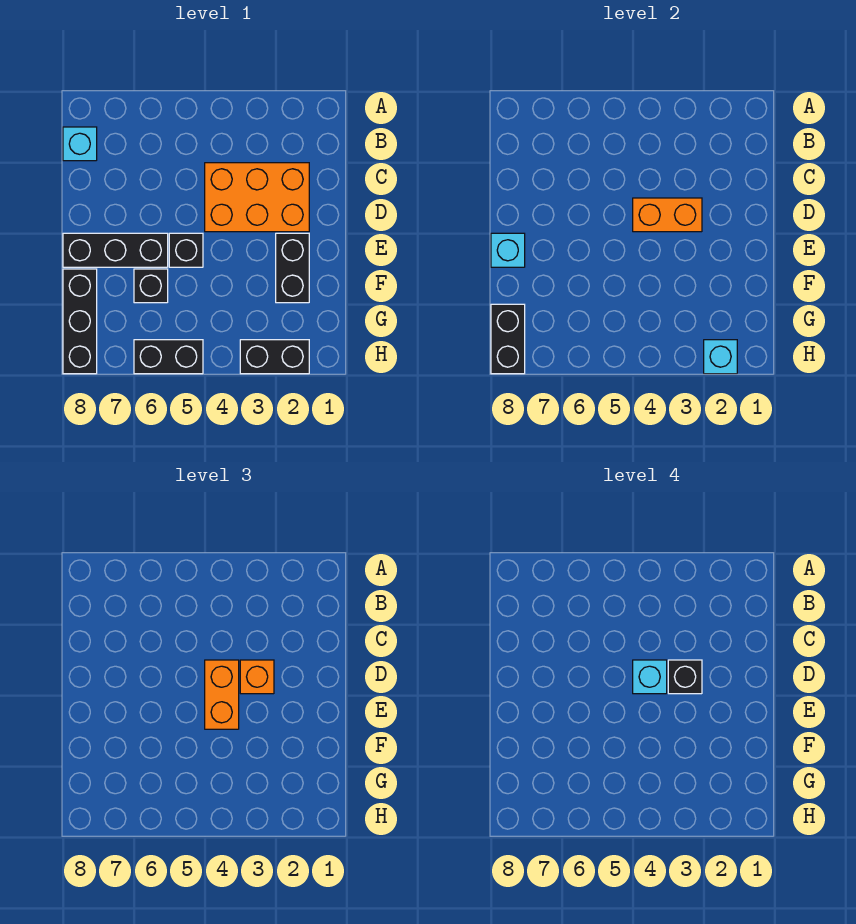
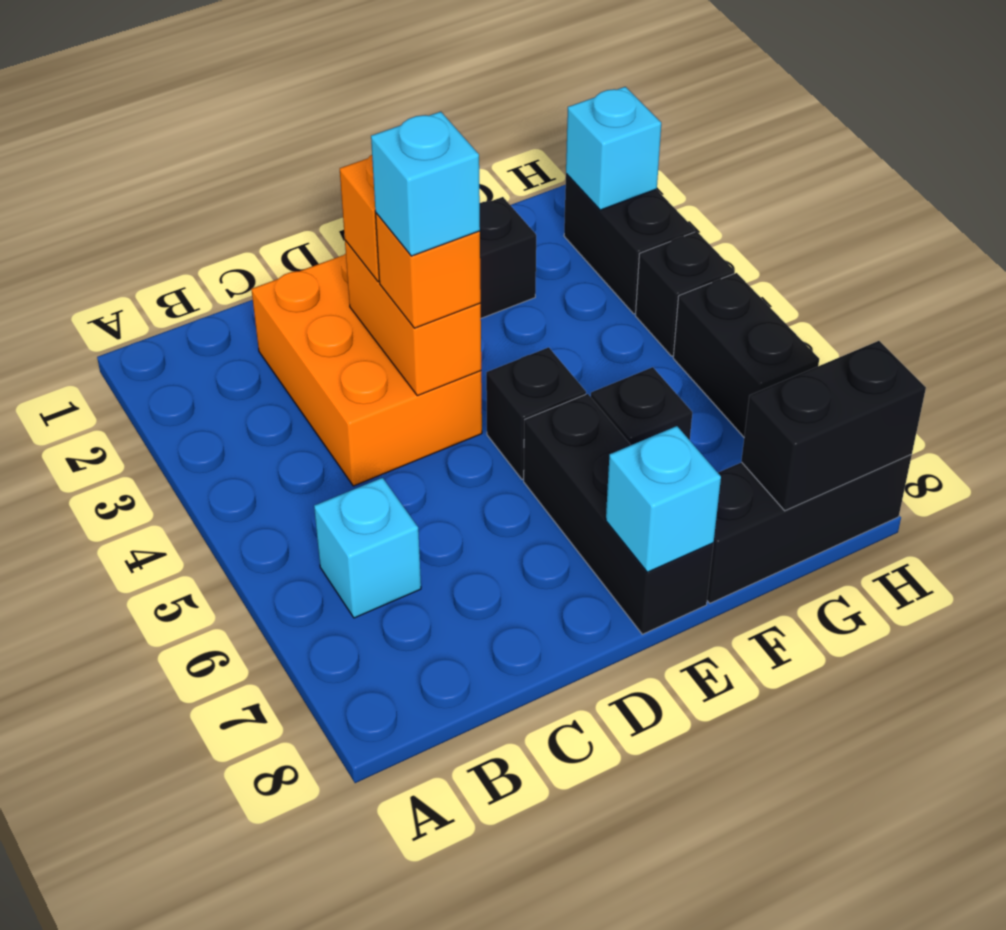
cyan 1x1 brick [63,127,97,161] -> cyan 1x1 brick moved to [314,478,421,618]
black 1x1 brick [668,660,702,694] -> black 1x1 brick moved to [636,231,735,356]
orange 1x2 brick [205,660,239,729] -> orange 1x1 brick [376,213,481,328]

